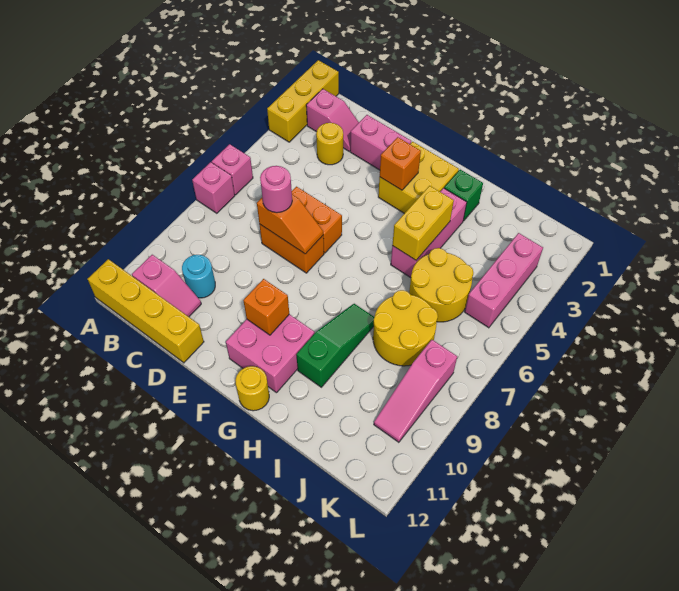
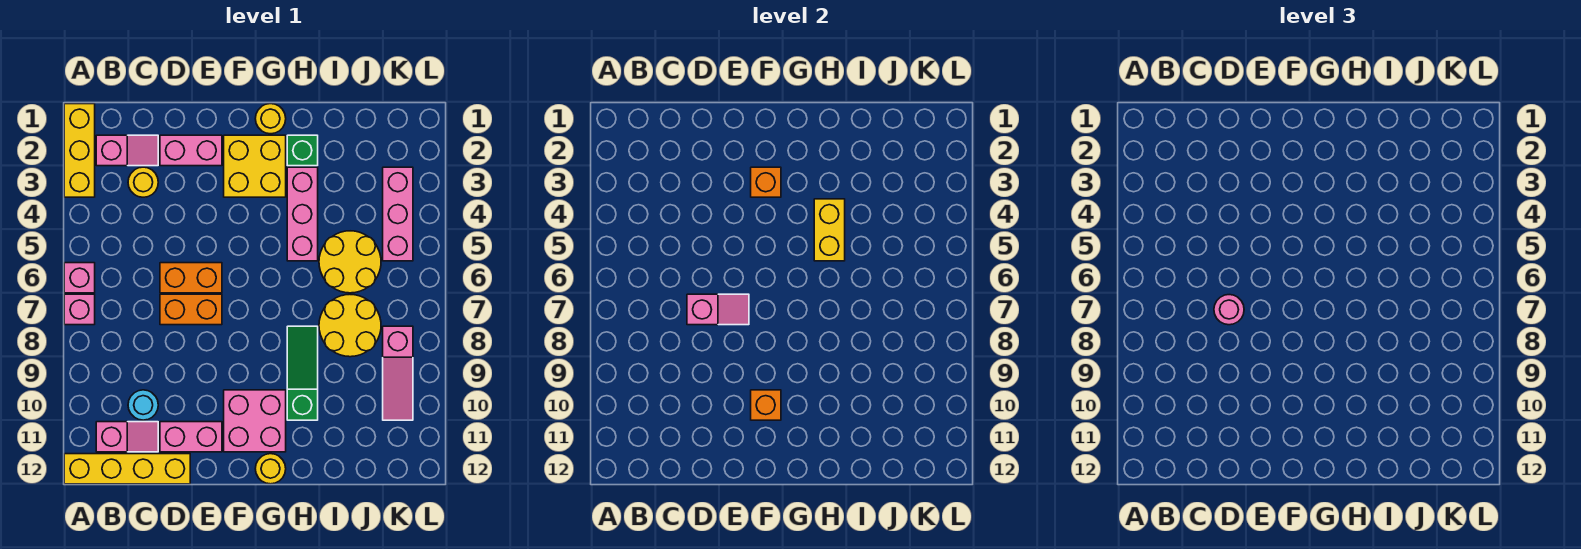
orange 1x2 slope [257,195,323,254] -> pink 1x2 slope [687,294,749,325]
none -> pink 1x2 brick [160,422,222,452]
none -> yellow 1x1 round brick [255,104,286,134]

